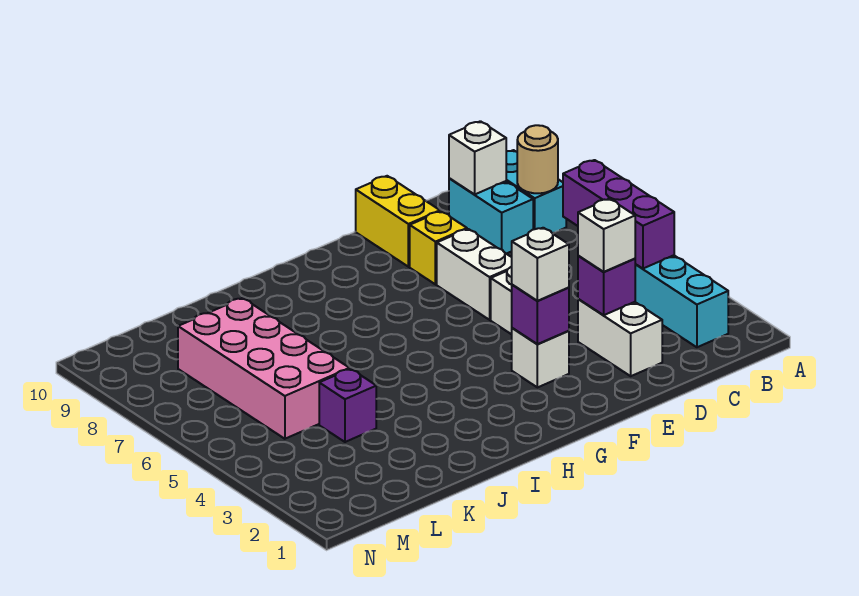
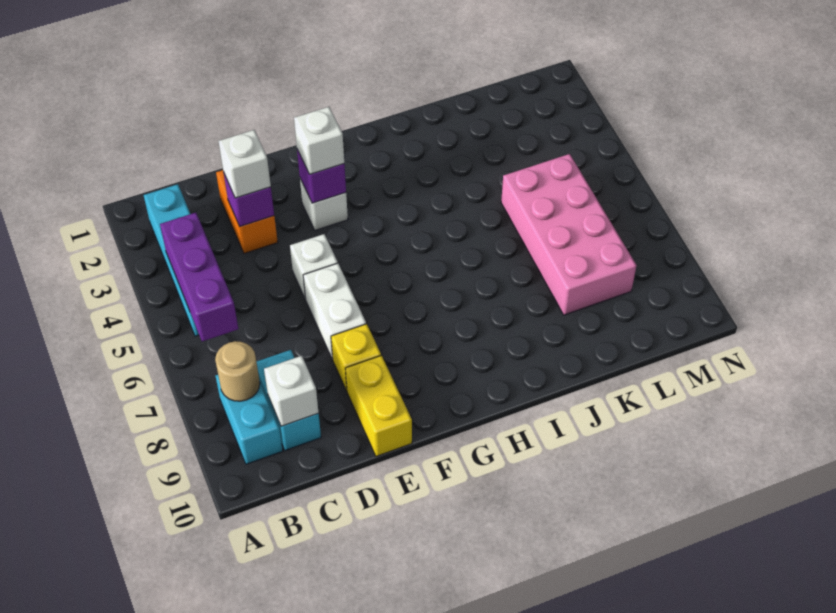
white 1x2 brick [578,299,662,376] -> orange 1x2 brick [216,170,278,254]
purple 1x1 brick [319,369,376,442] -> none

